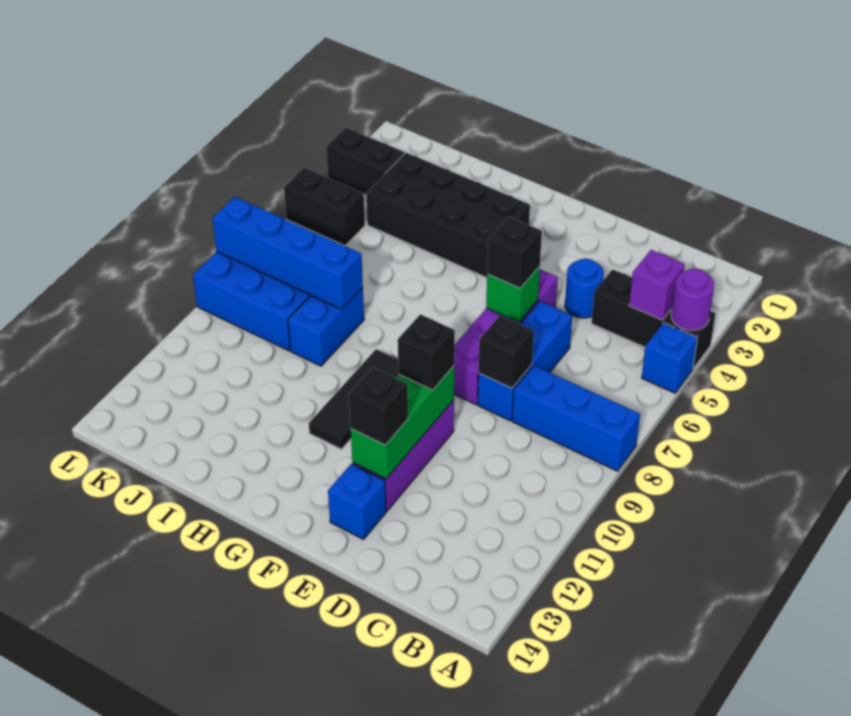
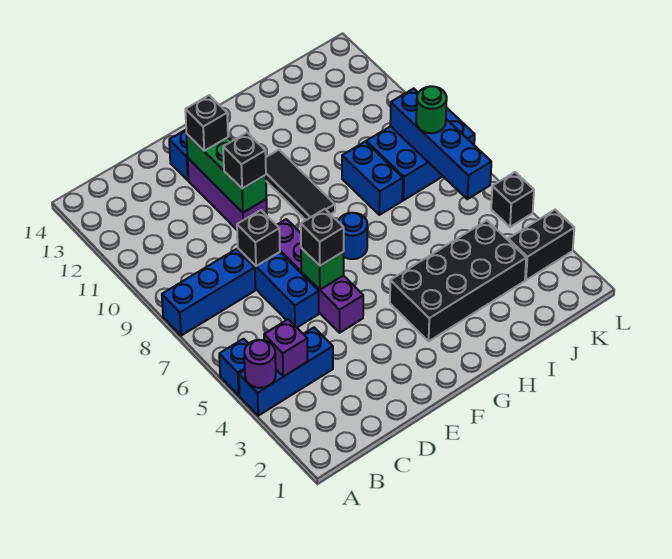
black 1x3 brick [592,269,716,369] -> blue 1x3 brick [239,327,333,416]
blue 1x1 round brick [565,259,604,318] -> blue 1x1 round brick moved to [338,213,367,259]
blue 1x4 brick [212,197,363,309] -> blue 1x4 brick turned to [390,89,491,199]
black 1x2 brick [284,167,365,246] -> black 1x1 brick [491,172,534,227]
none -> green 1x1 round brick [416,86,447,133]

